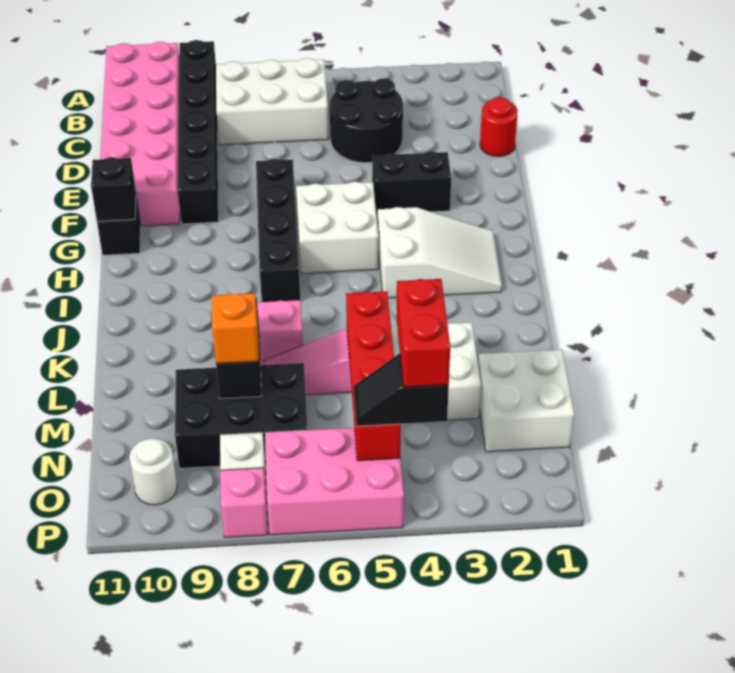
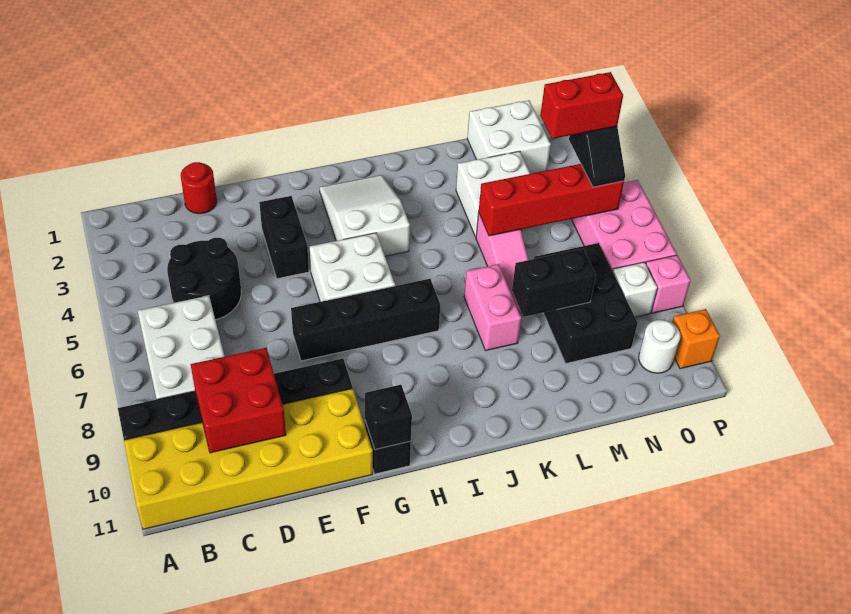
pink 2x6 brick [100,42,180,226] -> yellow 2x6 brick [124,389,373,529]
none -> red 2x2 brick [190,348,286,453]
orange 1x1 brick [212,293,259,364] -> orange 1x1 brick moved to [672,309,720,369]

